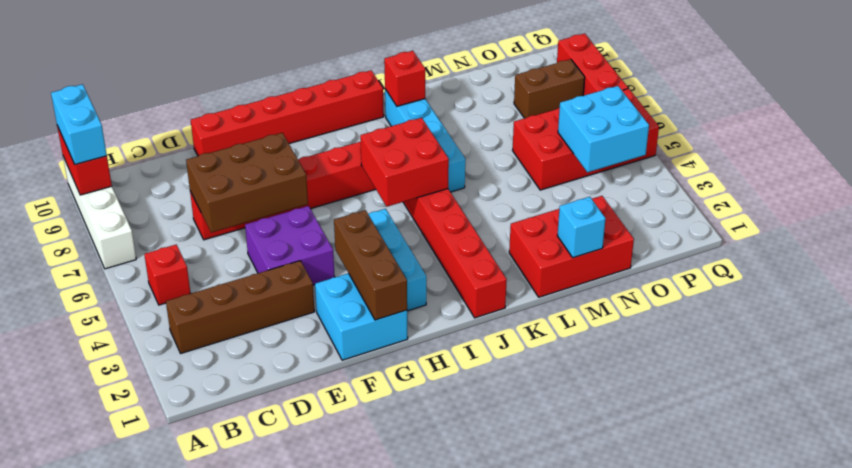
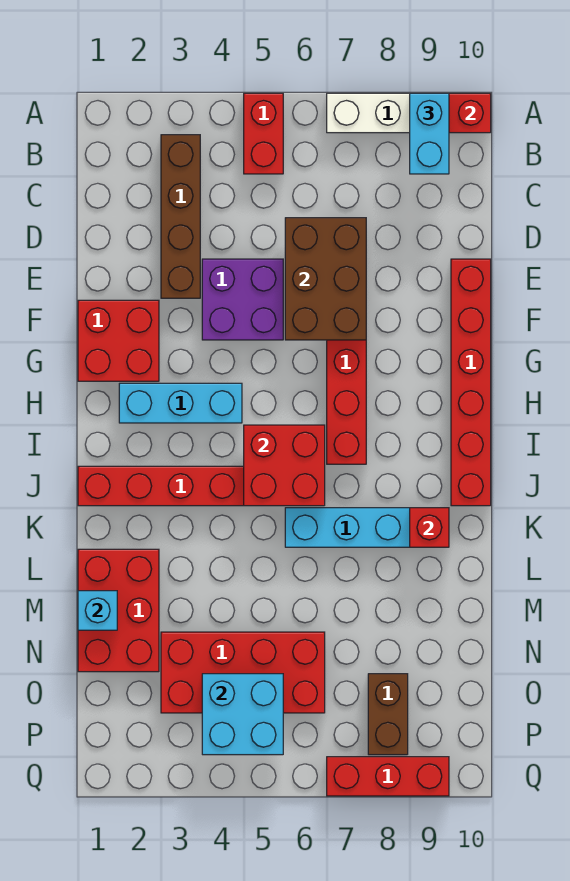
cyan 1x2 brick [51,84,107,165] -> cyan 1x2 brick turned to [410,93,449,174]
red 1x1 brick [144,245,191,305] -> red 1x2 brick [244,93,283,174]
cyan 2x2 brick [315,273,408,360] -> red 2x2 brick [78,300,159,381]
brown 1x3 brick [334,210,407,320] -> none
red 2x4 brick [513,88,659,190] -> red 2x4 brick turned to [161,632,325,713]

